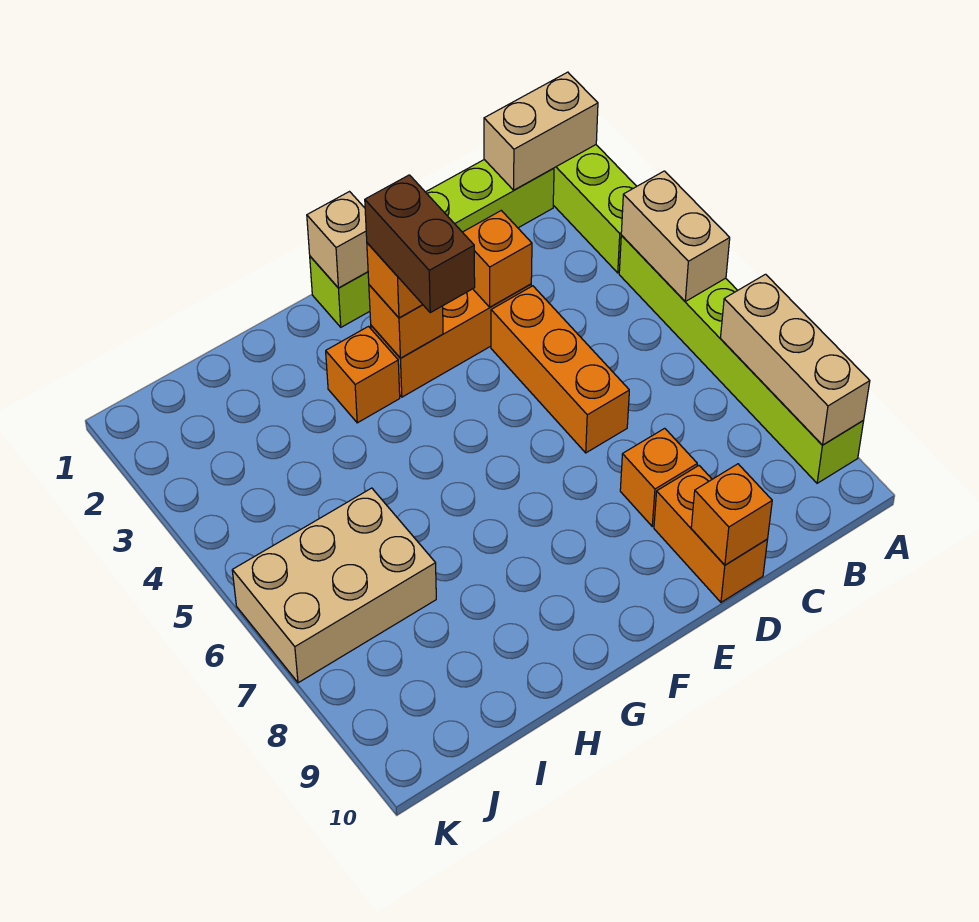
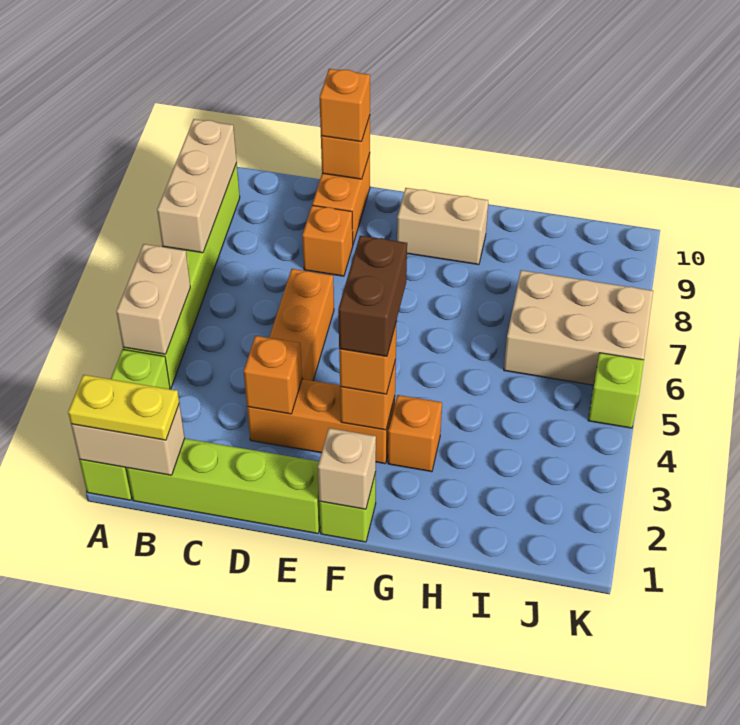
none -> yellow 1x2 plate [68,375,179,440]
none -> orange 1x1 brick [320,69,370,142]
none -> tan 1x2 brick [397,188,488,265]
none -> lime 1x1 brick [588,353,644,428]

